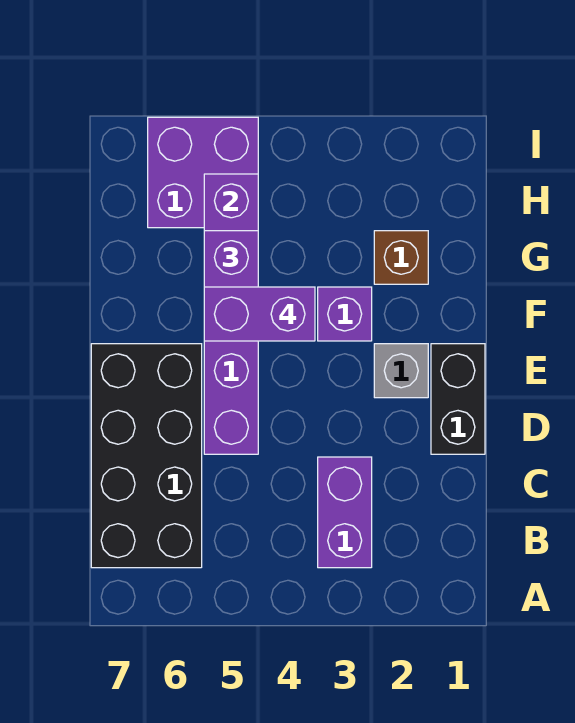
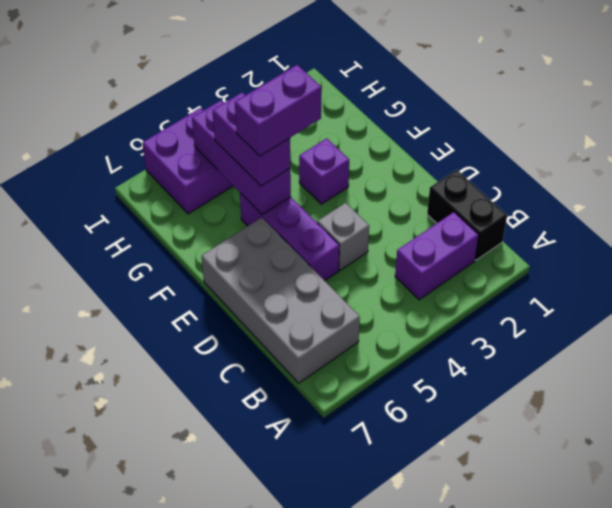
purple 1x2 brick [318,457,372,568] -> purple 1x2 brick turned to [395,212,479,300]
black 2x4 brick [91,344,202,568] -> grey 2x4 brick [201,217,360,383]
black 1x2 brick [431,344,485,454] -> black 1x2 brick moved to [427,170,507,260]
grey 1x1 brick [374,344,428,398] -> grey 1x1 brick moved to [317,203,369,270]
brown 1x1 brick [374,231,428,284] -> none

